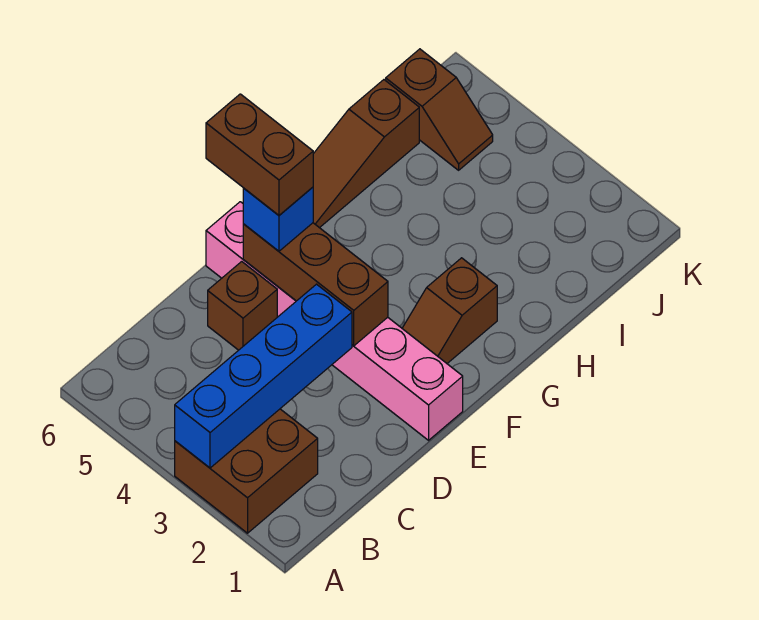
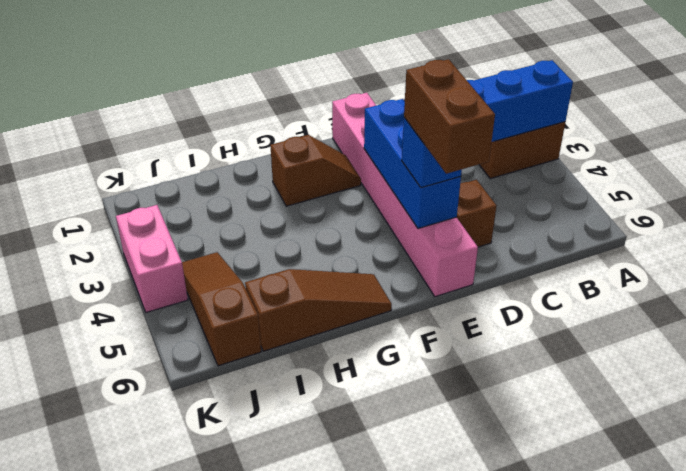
brown 1x3 brick [243,223,388,346] -> blue 1x3 brick [364,99,461,228]
brown 1x2 slope [386,49,493,170] -> brown 1x3 slope [182,252,261,366]
none -> pink 1x2 brick [116,205,188,313]

